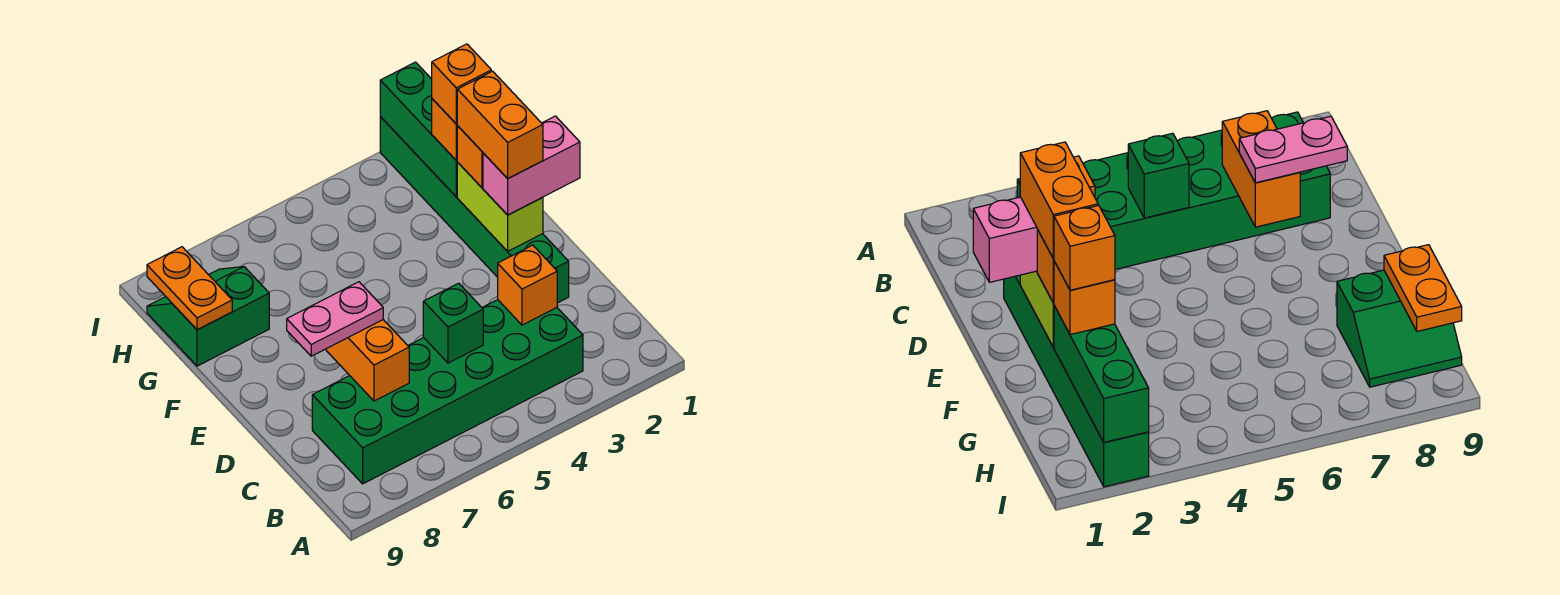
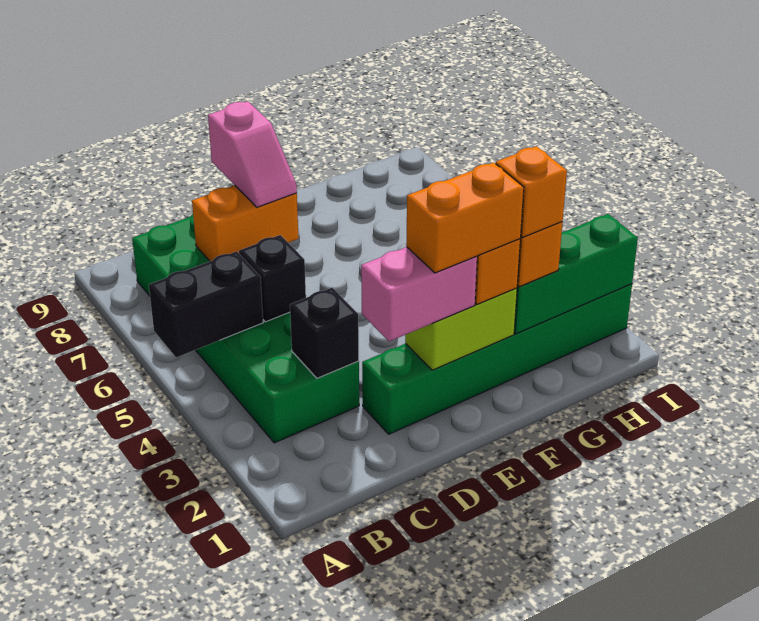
none -> black 1x2 brick [149,251,263,358]
orange 1x1 brick [498,245,557,325] -> black 1x1 brick [290,288,359,378]
green 1x1 brick [423,283,483,363] -> black 1x1 brick [239,235,306,322]
pink 1x2 plate [287,282,383,356] -> pink 1x2 slope [208,101,297,207]
pink 1x2 brick [483,116,580,215] -> pink 1x2 brick turned to [361,247,477,341]
green 2x2 slope [147,267,269,366] -> none
orange 1x2 plate [147,247,232,330] -> none

